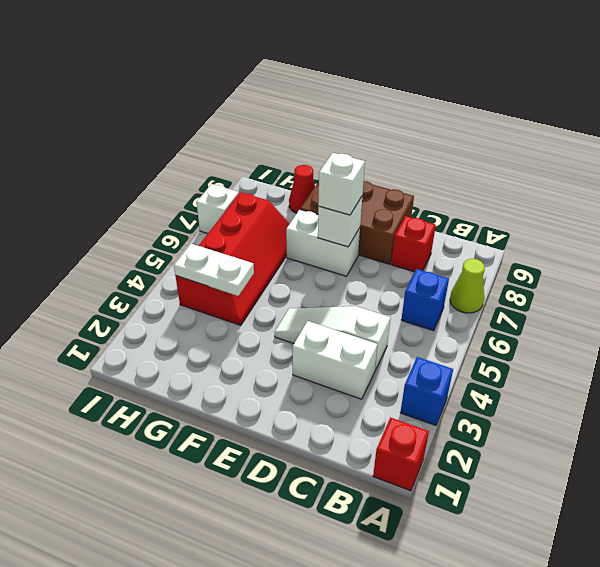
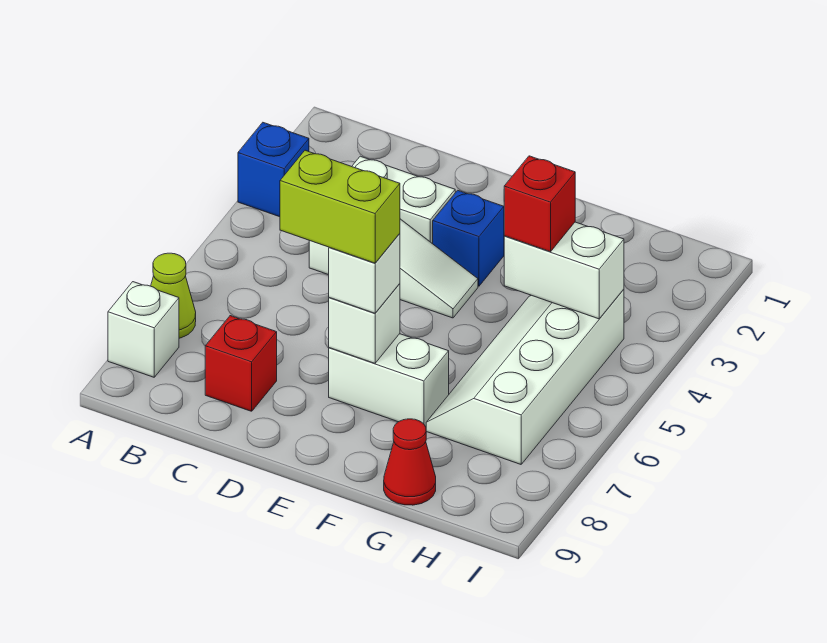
red 1x1 brick [373,418,429,491] -> red 1x1 brick moved to [504,156,575,252]
blue 1x1 brick [401,269,449,331] -> blue 1x1 brick moved to [433,190,504,286]
none -> lime 1x2 brick [280,150,400,263]
brown 2x3 brick [300,181,414,264] -> none
red 2x4 slope [176,192,290,325] -> white 2x4 slope [426,289,624,464]
white 1x2 plate [174,244,254,296] -> white 1x2 brick [504,222,624,319]
white 1x1 brick [196,184,239,233] -> white 1x1 brick moved to [108,282,179,377]

